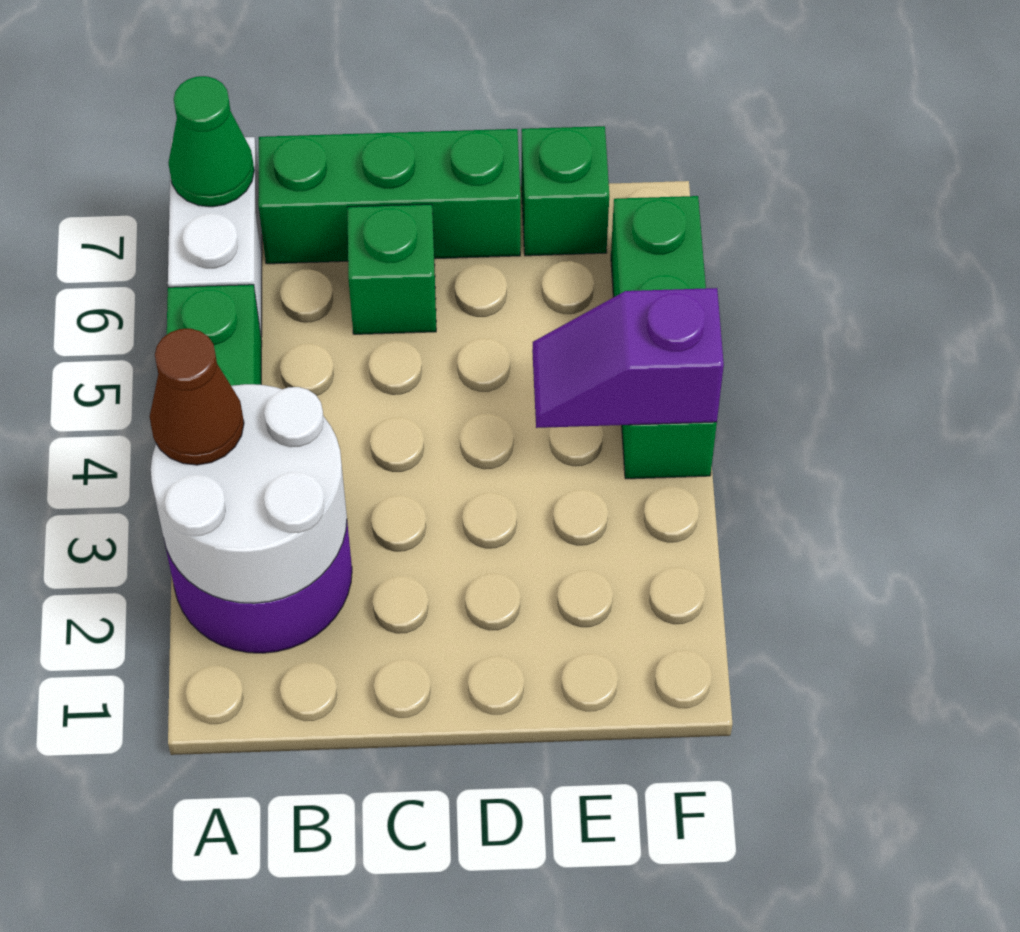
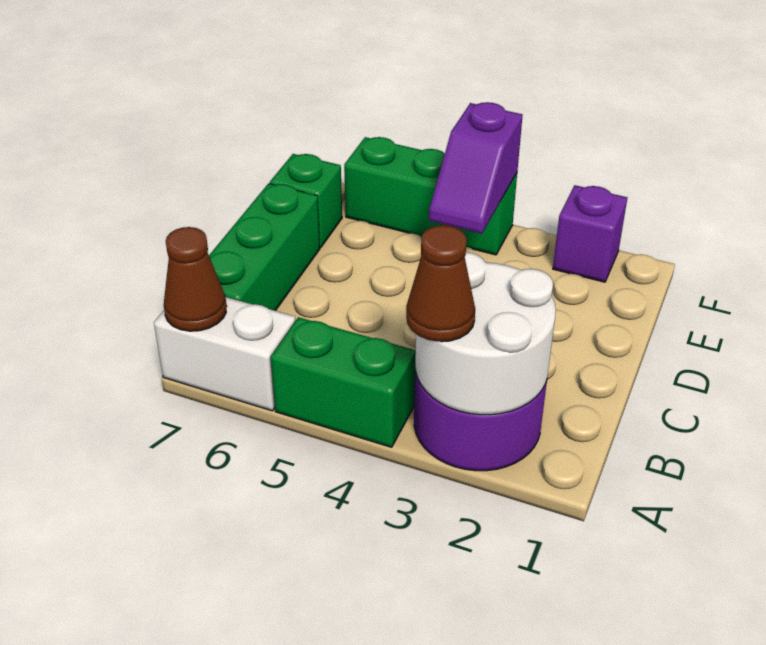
green 1x1 cone [168,76,254,207] -> brown 1x1 cone [164,227,226,331]
green 1x1 brick [347,204,436,334] -> none
none -> purple 1x1 brick [553,185,627,282]

